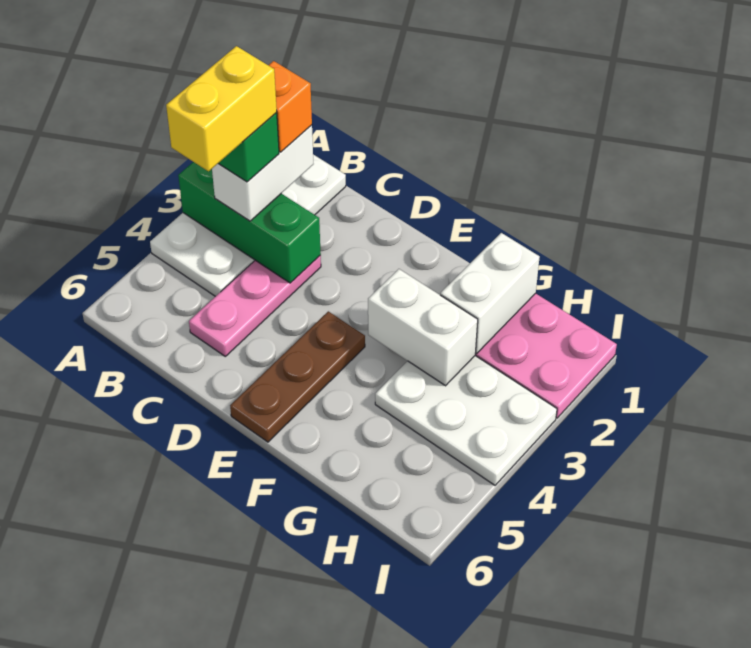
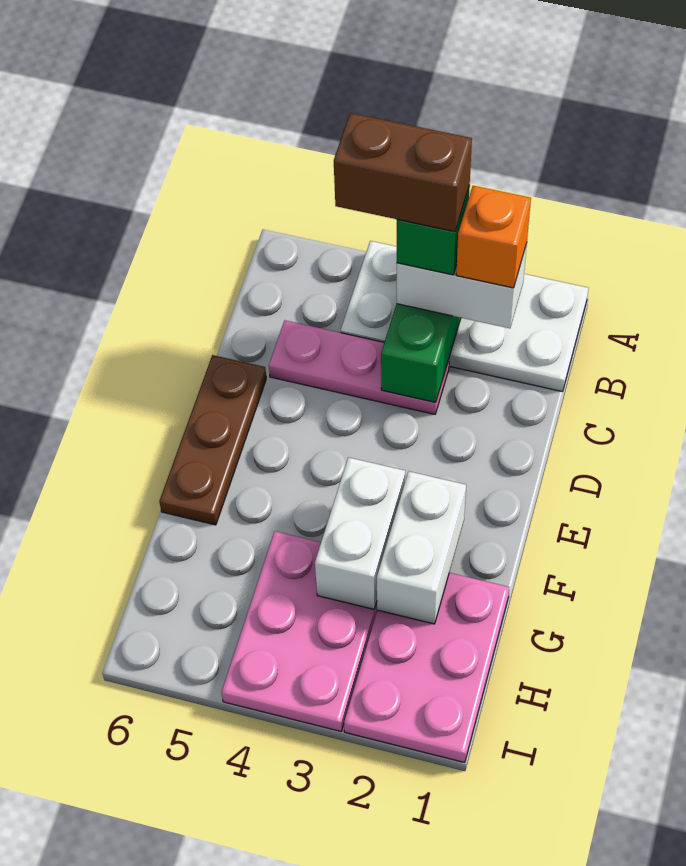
yellow 1x2 brick [166,46,277,171] -> brown 1x2 brick [334,113,472,232]
brown 1x3 plate [230,311,365,442] -> brown 1x3 plate turned to [159,355,266,525]
white 1x2 brick [440,233,540,354] -> white 1x2 brick turned to [377,471,466,624]
white 2x3 plate [375,356,557,485] -> pink 2x3 plate [221,531,377,731]

